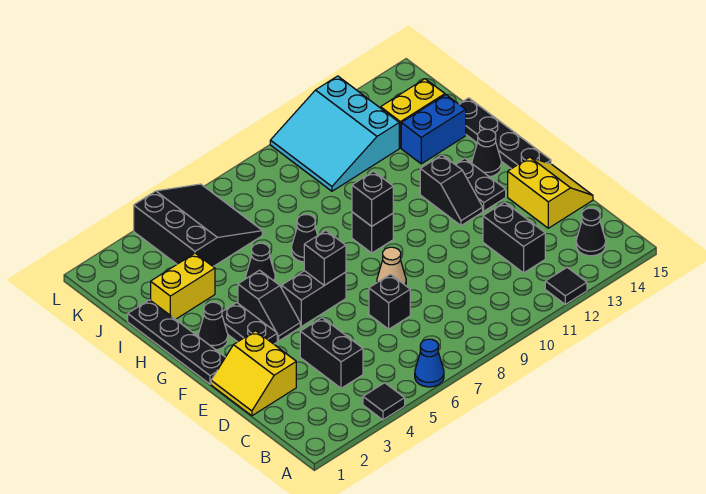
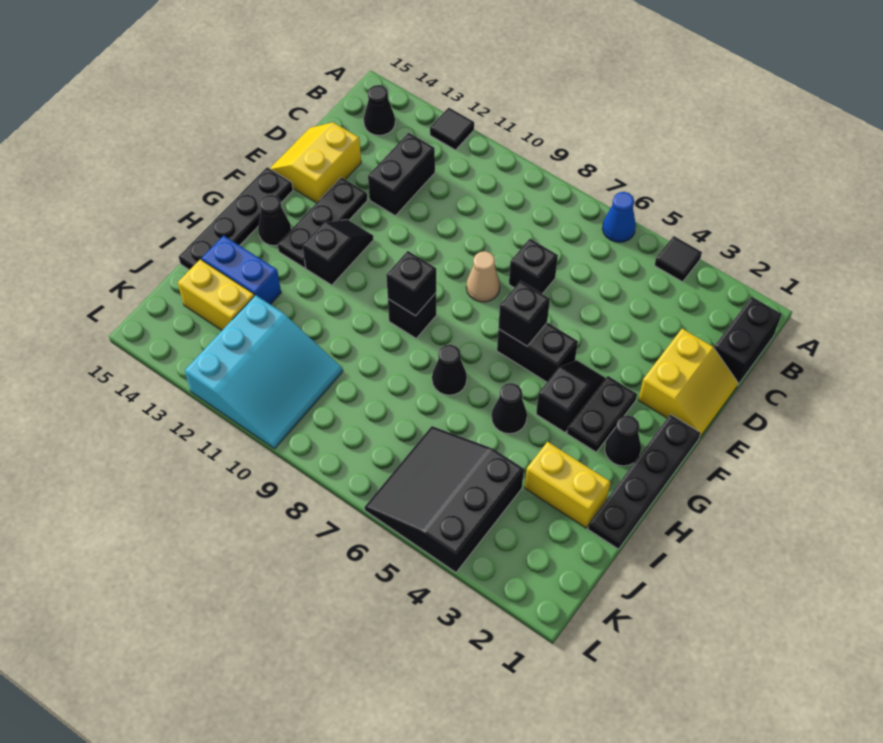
black 1x2 brick [300,318,363,388] -> black 1x2 brick moved to [714,297,782,386]
black 1x2 plate [455,158,506,211] -> black 1x3 plate [278,177,367,268]

